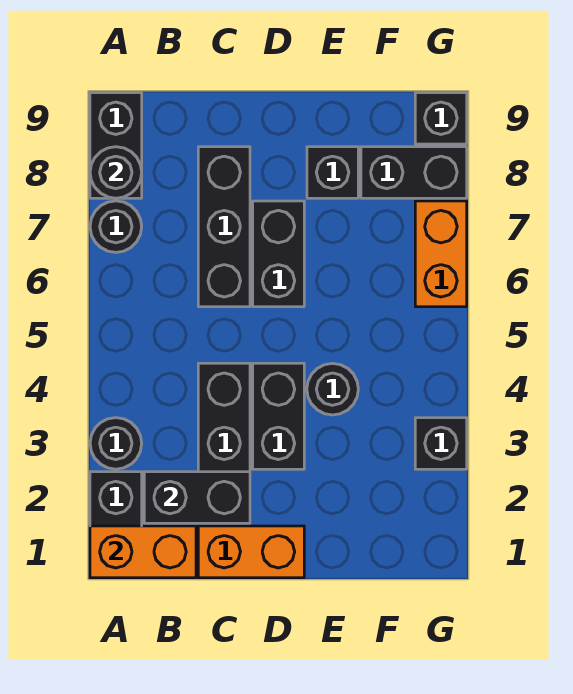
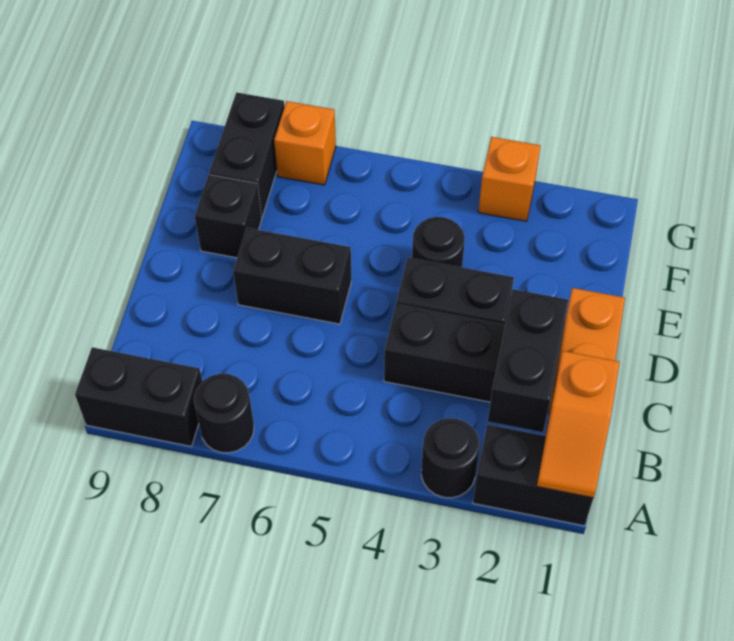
orange 1x2 brick [90,526,196,578] -> orange 1x2 slope [537,351,620,498]
black 1x1 round brick [90,147,142,198] -> none
black 1x3 brick [198,147,250,307] -> none
black 1x1 brick [415,418,467,469] -> orange 1x1 brick [478,137,541,221]
orange 1x2 brick [415,201,467,307] -> orange 1x1 brick [274,101,336,185]
black 1x1 brick [415,93,467,144] -> none

